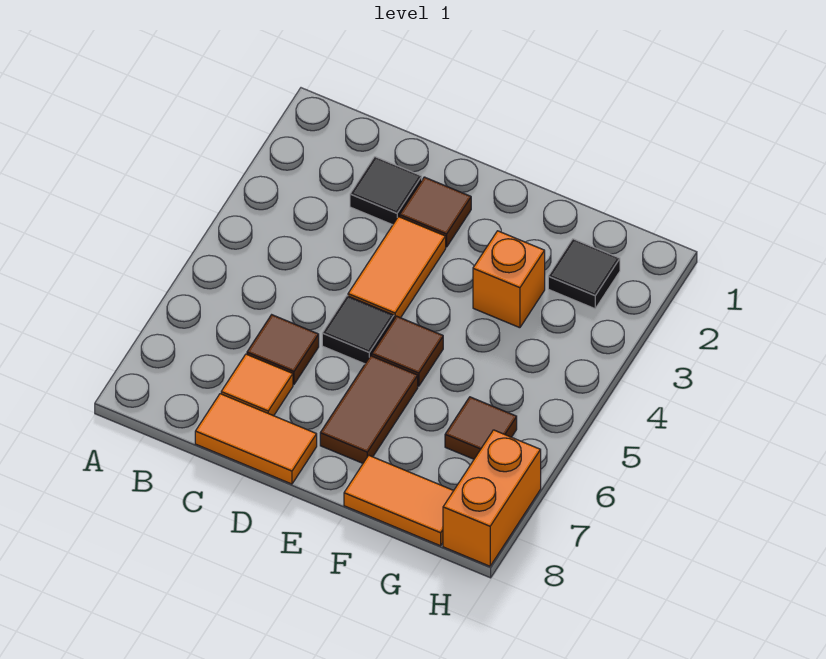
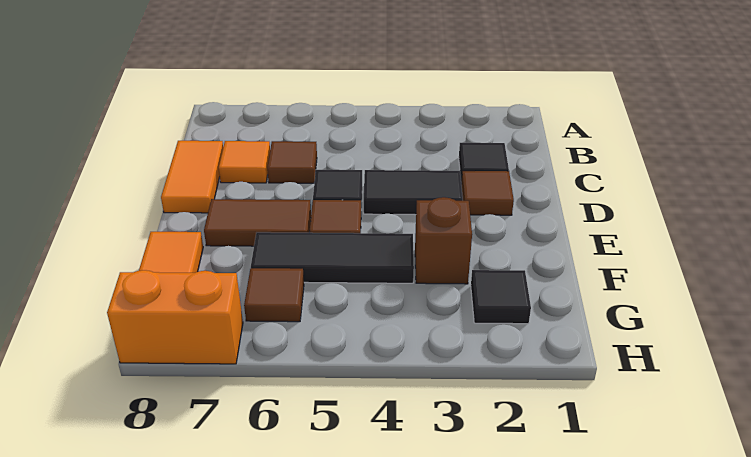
orange 1x2 tile [348,217,446,319] -> black 1x2 tile [364,170,463,215]
orange 1x1 brick [473,231,545,328] -> brown 1x1 brick [415,197,472,284]
none -> black 1x3 tile [251,232,414,283]

